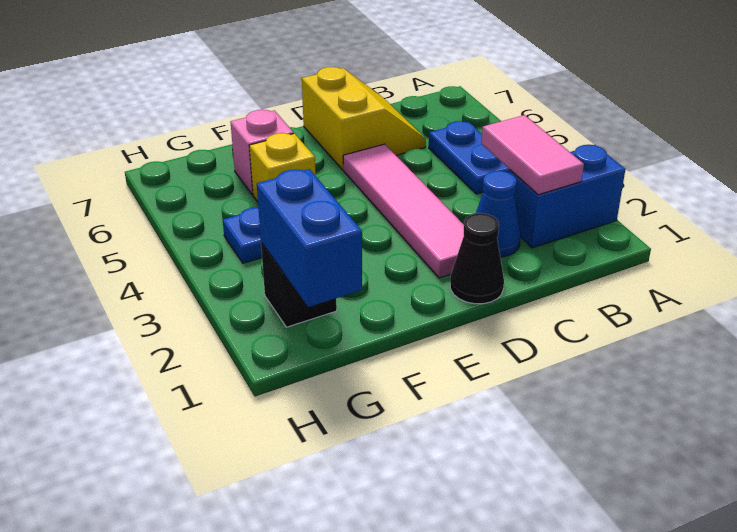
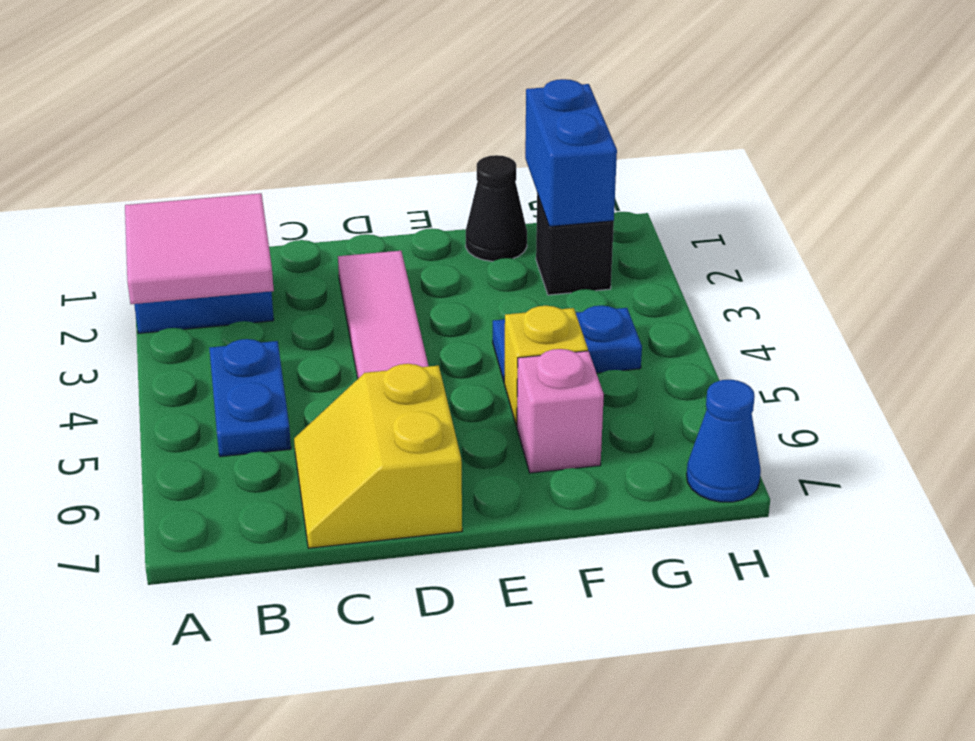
pink 1x2 tile [481,115,584,195] -> pink 2x2 tile [125,193,274,304]
blue 1x1 cone [476,171,521,257] -> blue 1x1 cone moved to [687,380,761,502]
black 1x1 cone [450,213,504,304] -> black 1x1 cone moved to [466,155,527,261]

